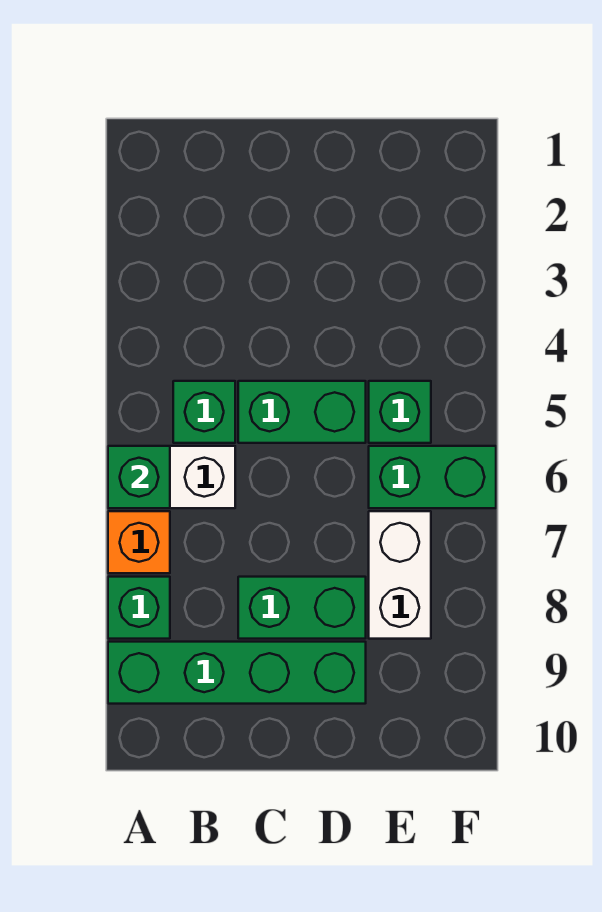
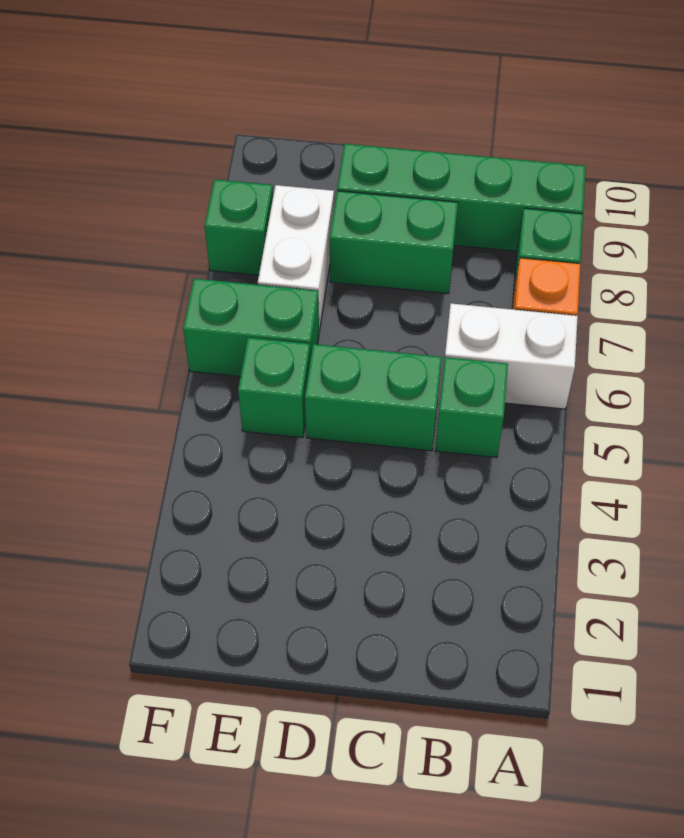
green 1x1 brick [108,446,170,508] -> green 1x1 brick moved to [205,179,273,275]

